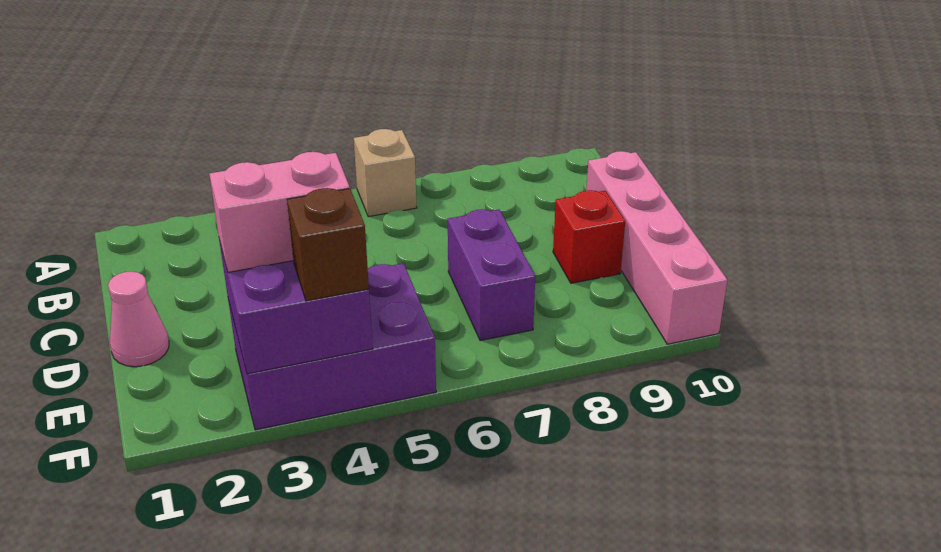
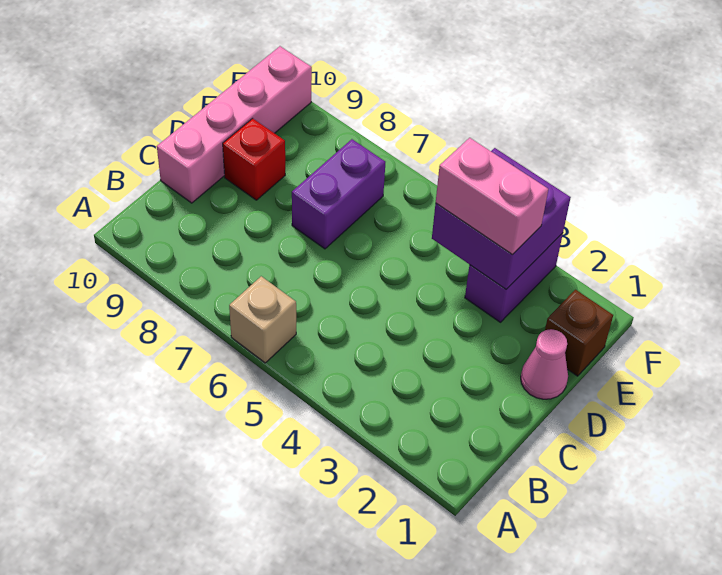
purple 2x3 brick [228,263,436,430] -> purple 1x2 brick [465,233,563,322]
brown 1x1 brick [287,188,369,301] -> brown 1x1 brick moved to [545,290,613,376]

